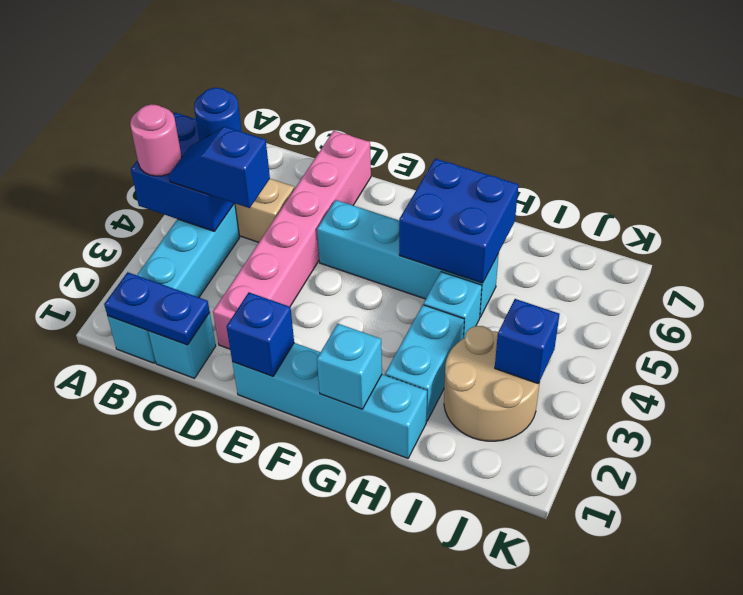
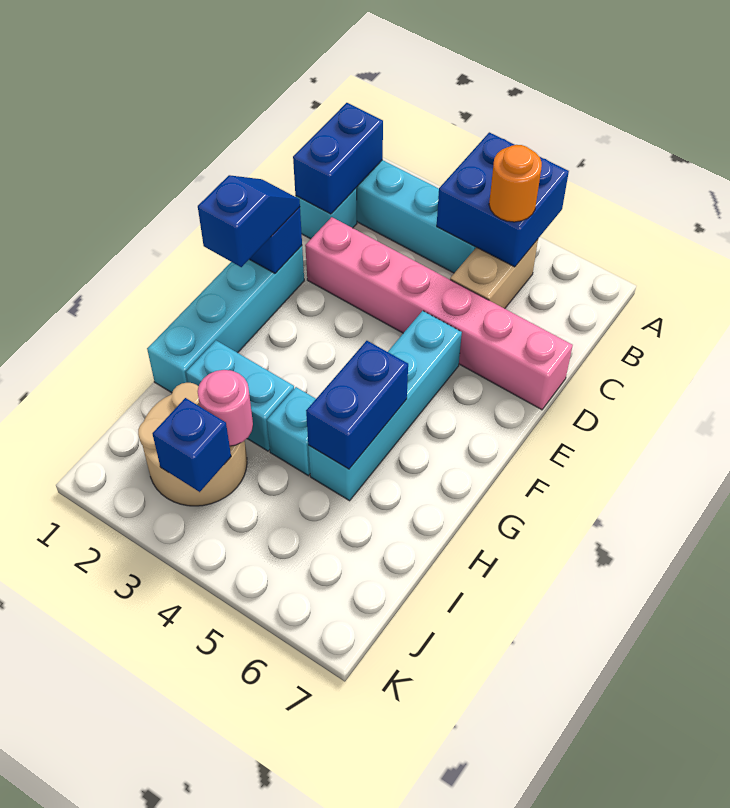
pink 1x1 round brick [130,104,182,176] -> pink 1x1 round brick moved to [198,370,253,446]
blue 1x2 plate [104,272,210,345] -> blue 1x2 brick [293,103,383,214]
blue 1x2 slope [169,127,270,208] -> blue 1x2 slope moved to [198,175,300,267]
blue 1x1 round brick [194,88,242,141] -> orange 1x1 round brick [489,145,542,222]
cyan 1x1 brick [317,324,382,409] -> none
blue 2x2 brick [399,159,518,283] -> blue 1x2 brick [306,341,408,469]

